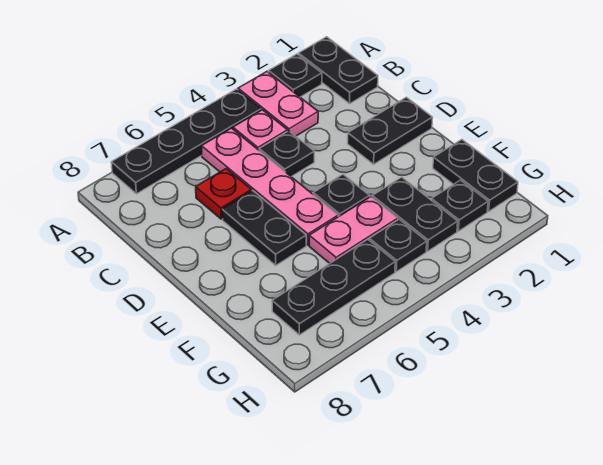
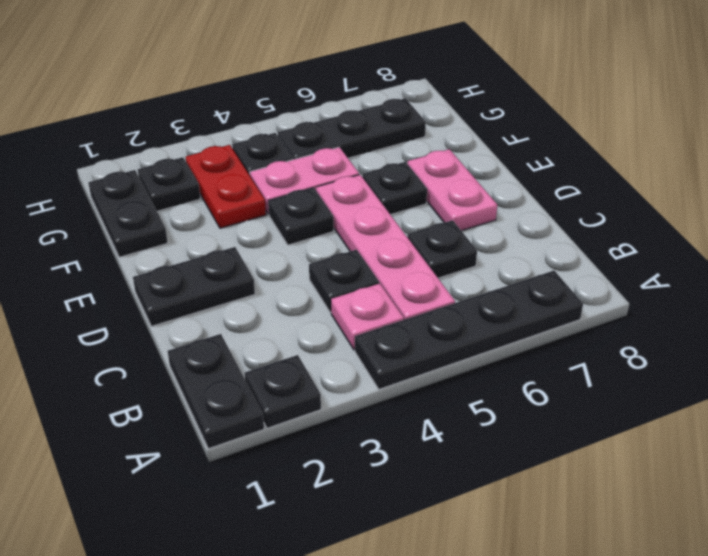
pink 1x2 plate [238,72,318,136] -> pink 1x2 plate moved to [407,149,497,231]
red 1x1 plate [196,169,252,219] -> black 1x1 plate [407,220,477,278]
black 1x2 plate [222,191,306,265] -> black 1x1 plate [362,162,427,215]
black 1x2 plate [372,177,458,251] -> red 1x2 plate [186,145,266,228]

